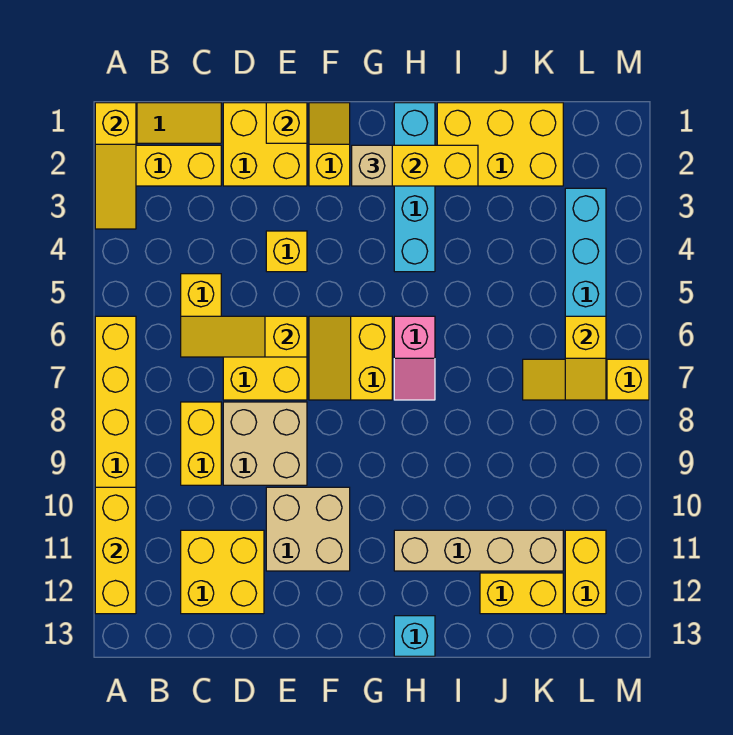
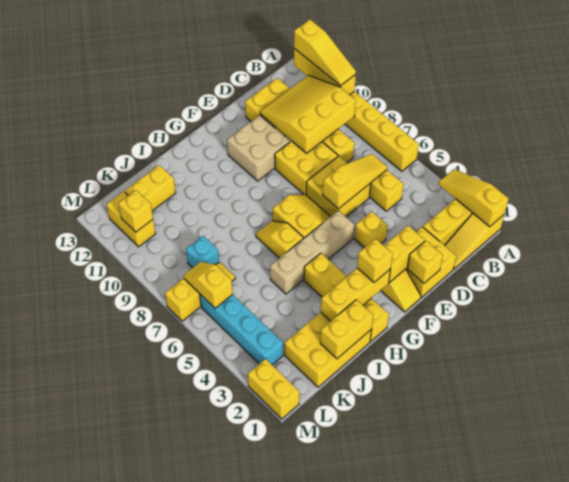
none -> yellow 1x3 slope [294,19,356,86]
none -> yellow 3x3 slope [260,75,356,153]
tan 2x2 brick [223,402,307,485] -> yellow 2x2 brick [275,141,338,195]
none -> yellow 1x2 brick [384,226,425,282]
tan 1x1 brick [352,145,392,186] -> yellow 1x1 brick [357,239,393,282]
cyan 1x4 brick [394,103,435,272] -> yellow 1x4 brick [304,253,389,342]
pink 1x2 slope [394,316,435,400] -> yellow 1x2 slope [256,221,303,258]
tan 1x4 brick [394,530,563,571] -> tan 1x4 brick moved to [270,211,354,294]
cyan 1x1 brick [394,616,435,656] -> cyan 1x1 brick moved to [186,236,219,268]
none -> yellow 1x2 brick [320,300,373,359]
none -> yellow 1x1 brick [118,190,153,232]
none -> yellow 1x2 brick [248,359,299,419]

